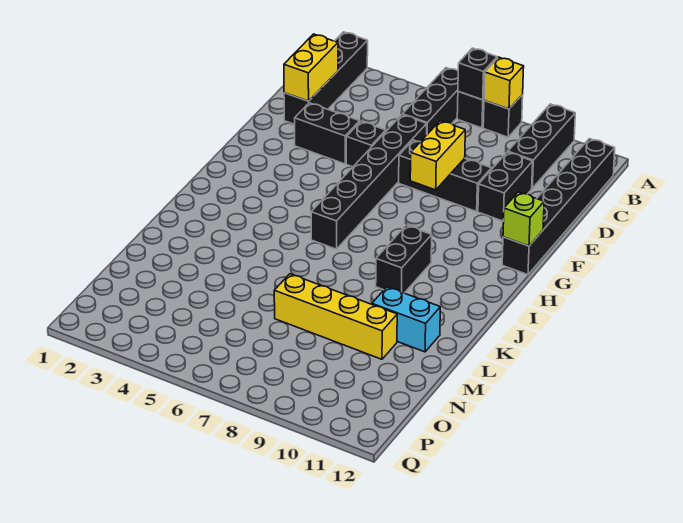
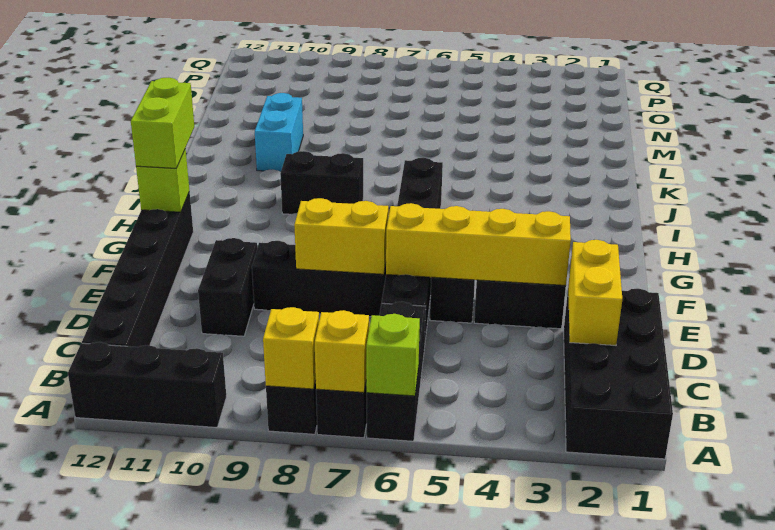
black 1x4 brick [284,32,368,124] -> black 2x4 brick [564,289,673,459]
none -> lime 1x1 brick [366,314,420,396]
black 1x1 brick [458,48,497,100] -> yellow 1x1 brick [315,310,369,392]
black 1x3 brick [508,104,575,188] -> black 1x3 brick turned to [68,342,226,427]
yellow 1x2 brick [410,121,465,190] -> yellow 1x2 brick turned to [294,198,388,274]
none -> lime 1x2 brick [131,78,194,168]
black 1x2 brick [376,225,432,293] -> black 1x2 brick turned to [280,151,363,214]
cyan 1x2 brick [372,287,440,352] -> cyan 1x2 brick turned to [255,93,303,172]
yellow 1x4 brick [274,274,397,359] -> yellow 1x4 brick moved to [386,203,571,285]

